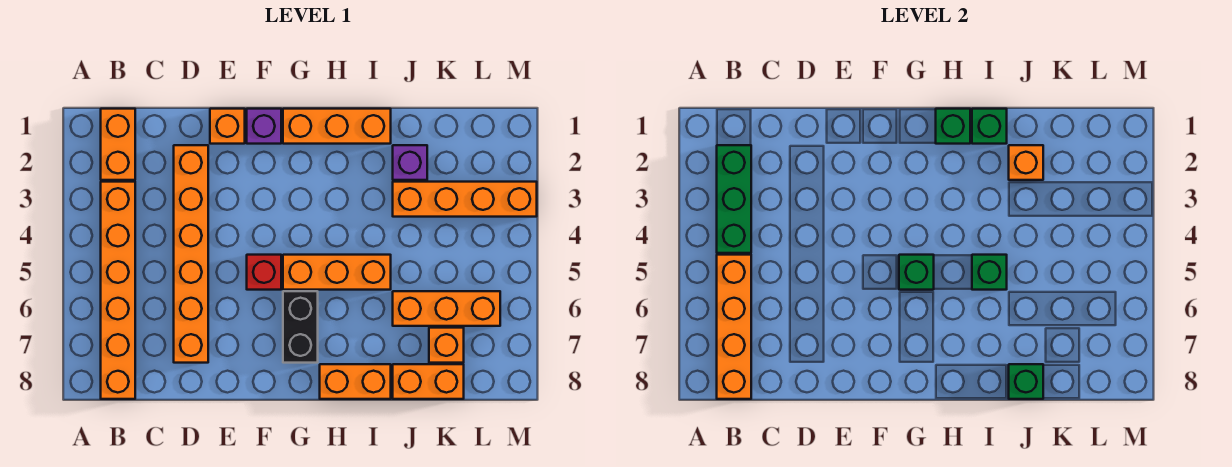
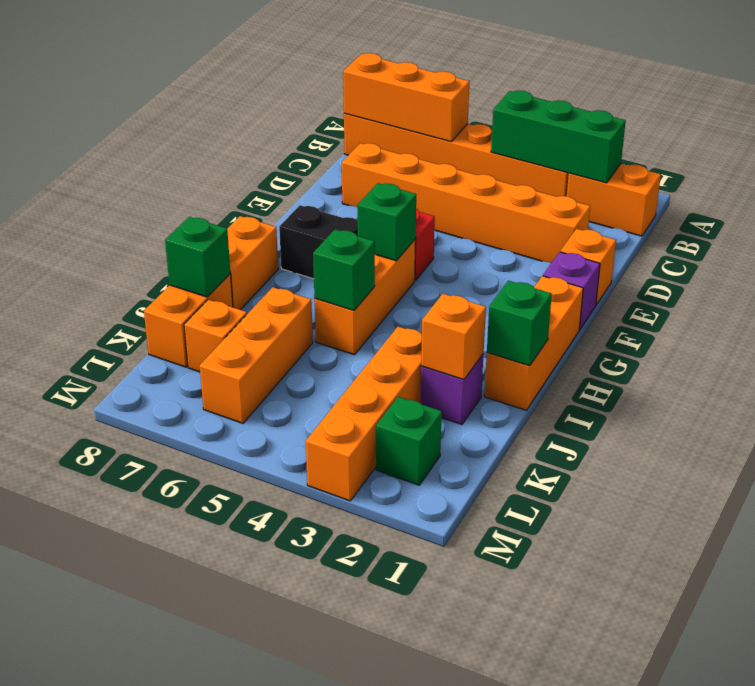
orange 1x4 brick [717,255,751,399] -> orange 1x3 brick [343,53,469,142]
green 1x1 brick [936,109,970,144] -> green 1x1 brick moved to [376,397,442,485]

